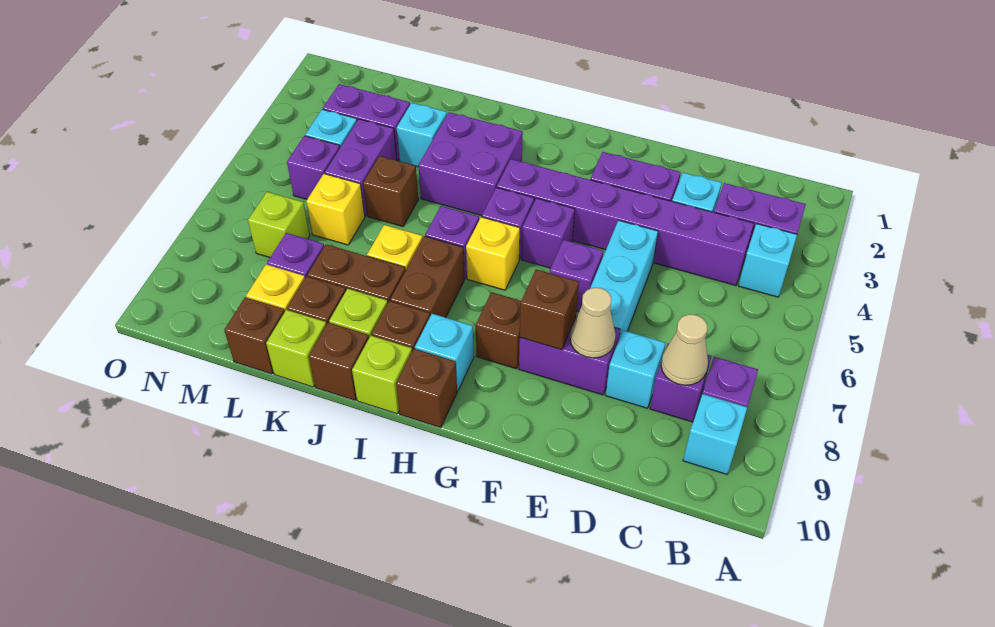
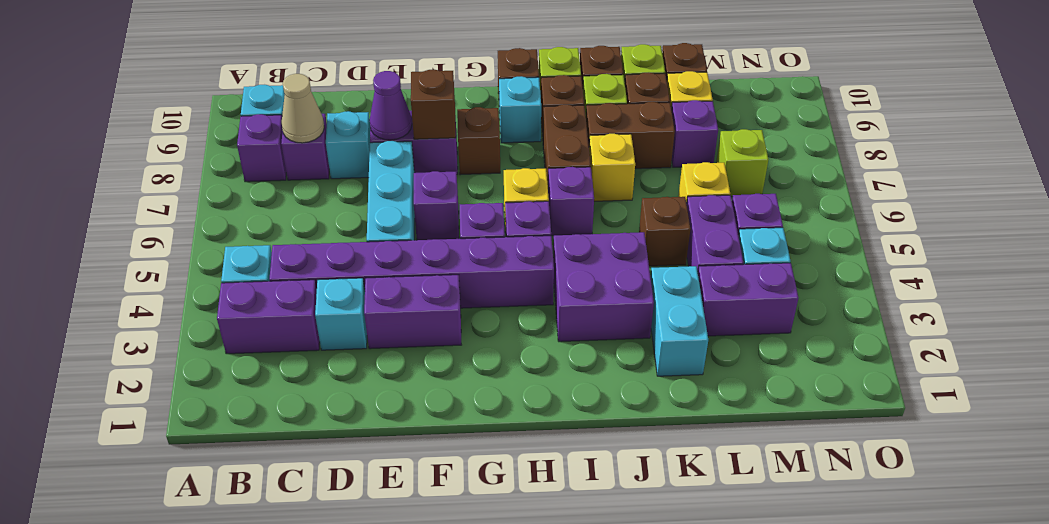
tan 1x1 cone [570,288,616,358] -> purple 1x1 cone [370,71,412,140]
cyan 1x1 brick [397,103,447,167] -> cyan 1x2 brick [650,266,708,376]

